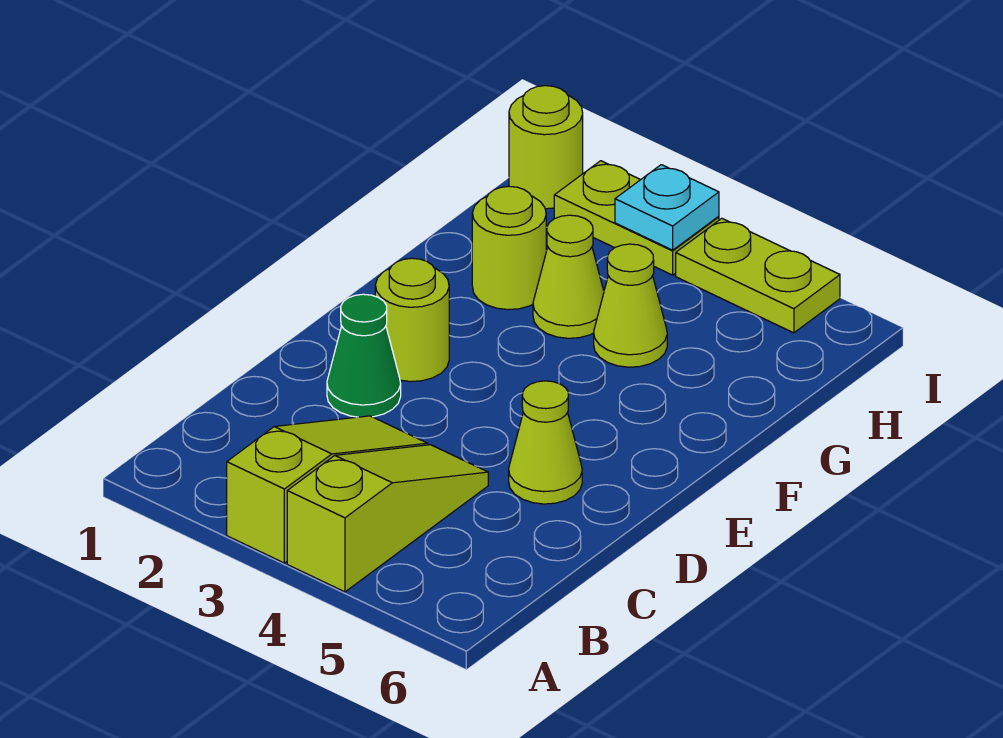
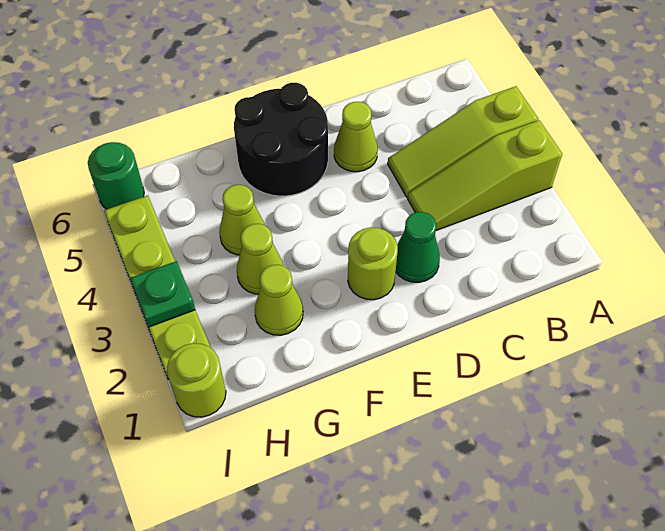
none -> black 2x2 round brick [234,83,328,196]
lime 1x1 round brick [472,186,546,310] -> lime 1x1 cone [255,265,303,335]
cyan 1x1 plate [615,165,719,250] -> green 1x1 plate [130,261,195,327]
none -> green 1x1 round brick [88,142,144,209]

